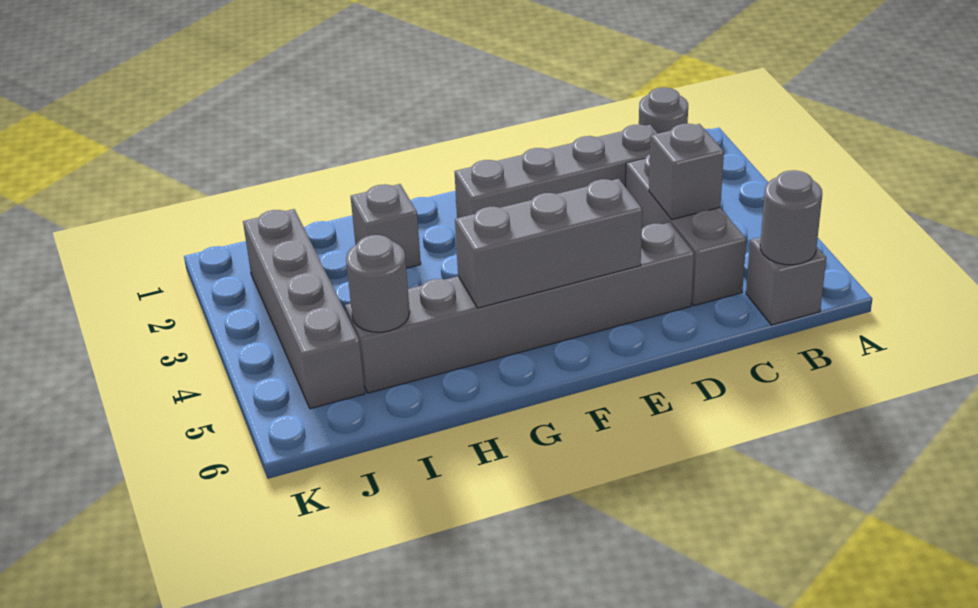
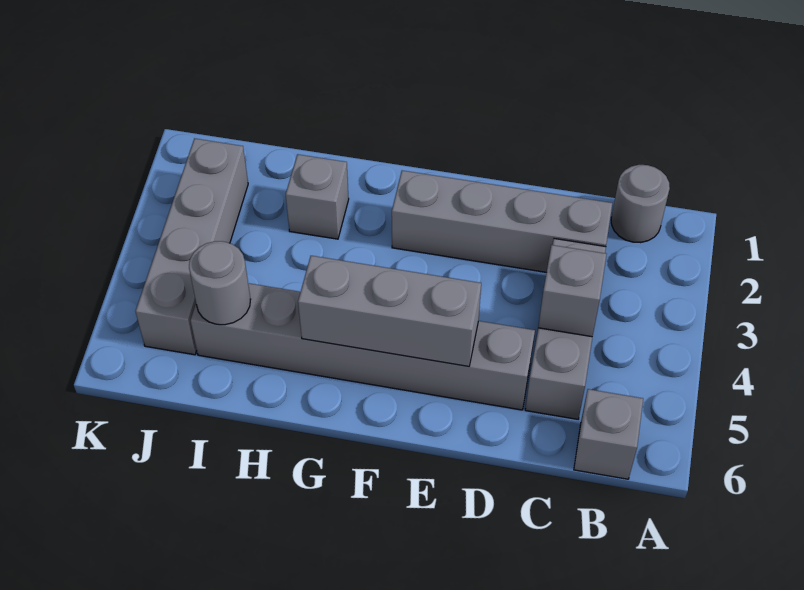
grey 1x1 round brick [760,170,822,265] -> none

